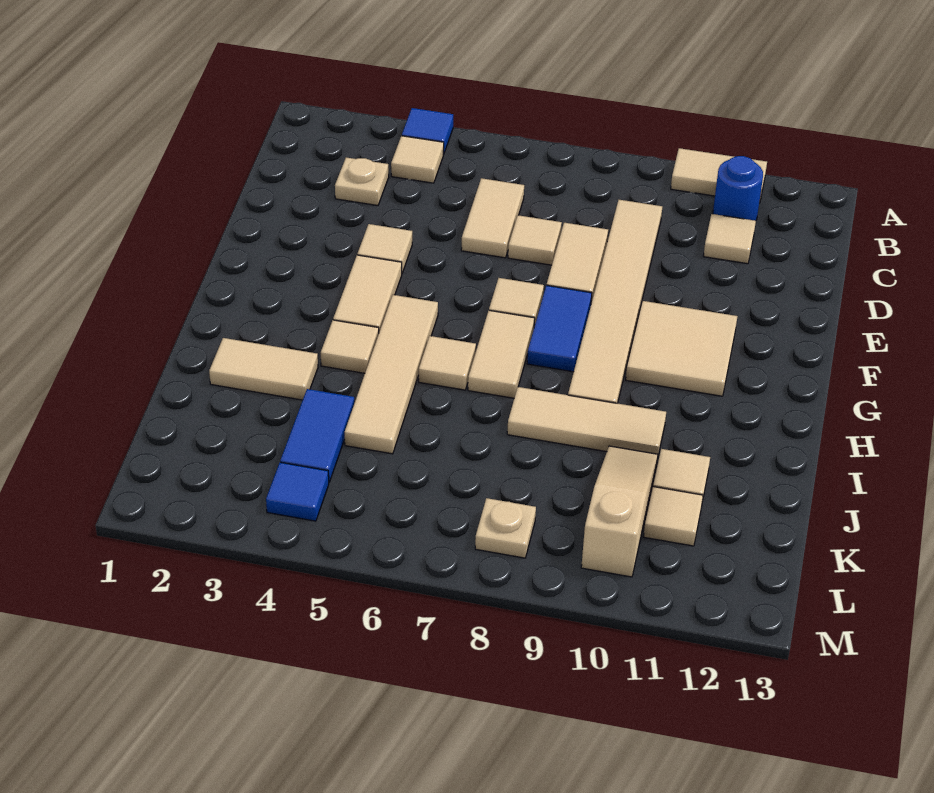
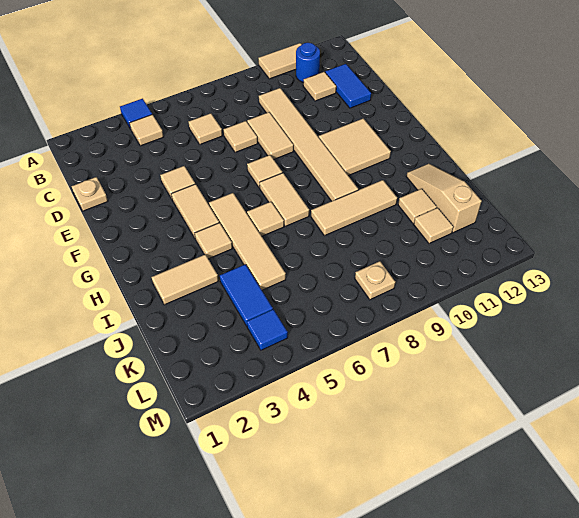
tan 1x1 plate [335,157,389,206] -> tan 1x1 plate moved to [72,177,108,211]
tan 1x2 tile [461,178,524,258] -> tan 1x1 tile [188,113,222,144]
blue 1x2 tile [527,285,592,372] -> blue 1x2 tile moved to [325,64,371,108]
tan 1x3 slope [581,446,658,577] -> tan 1x3 slope moved to [406,164,482,233]

